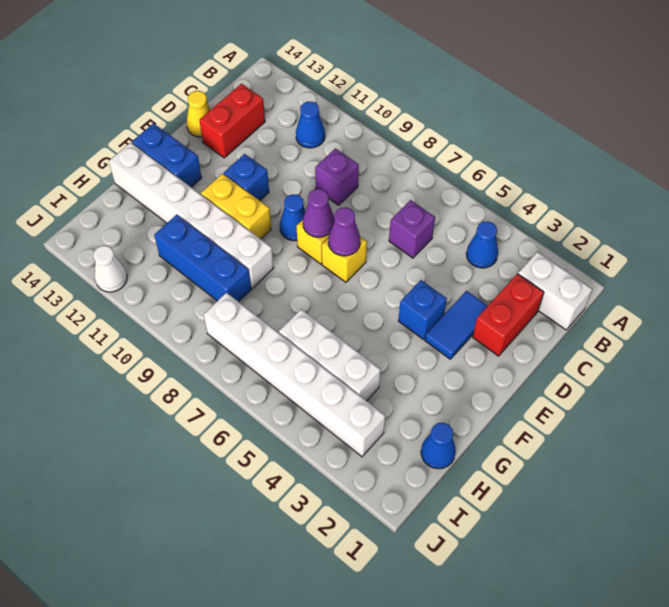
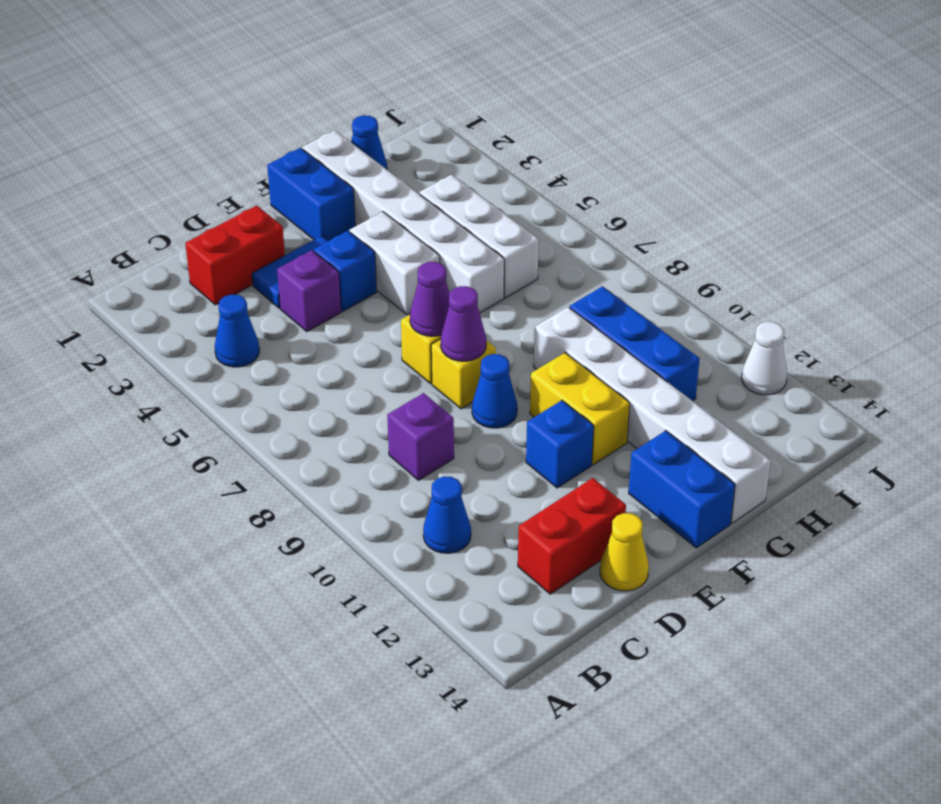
white 1x2 brick [518,252,592,330] -> white 1x2 brick moved to [349,212,440,315]
purple 1x1 brick [389,200,435,258] -> purple 1x1 brick moved to [277,250,341,332]
none -> blue 1x2 brick [267,148,355,241]
white 1x6 brick [204,293,385,457] -> white 1x6 brick moved to [302,130,504,313]

